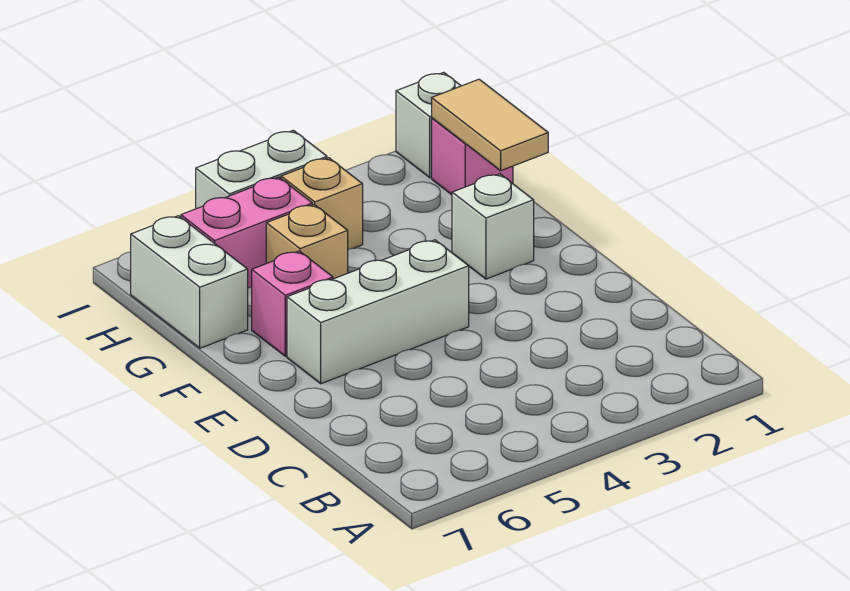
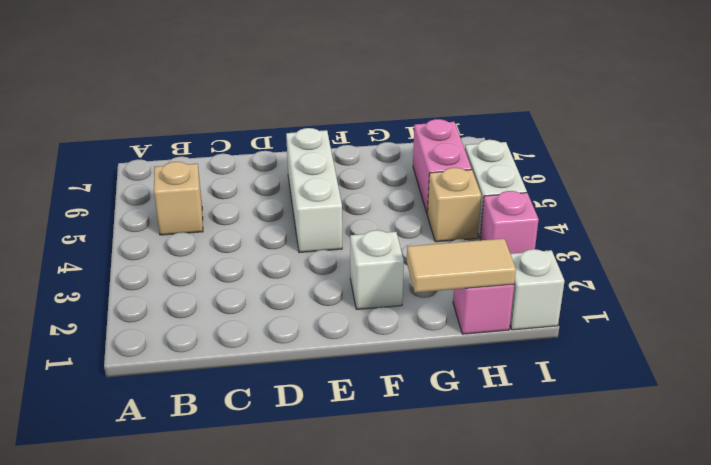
pink 1x1 brick [252,251,333,356] -> pink 1x1 brick moved to [480,191,539,254]
tan 1x1 brick [266,205,348,279] -> tan 1x1 brick moved to [154,162,203,235]
white 1x2 brick [131,216,248,348] -> none

